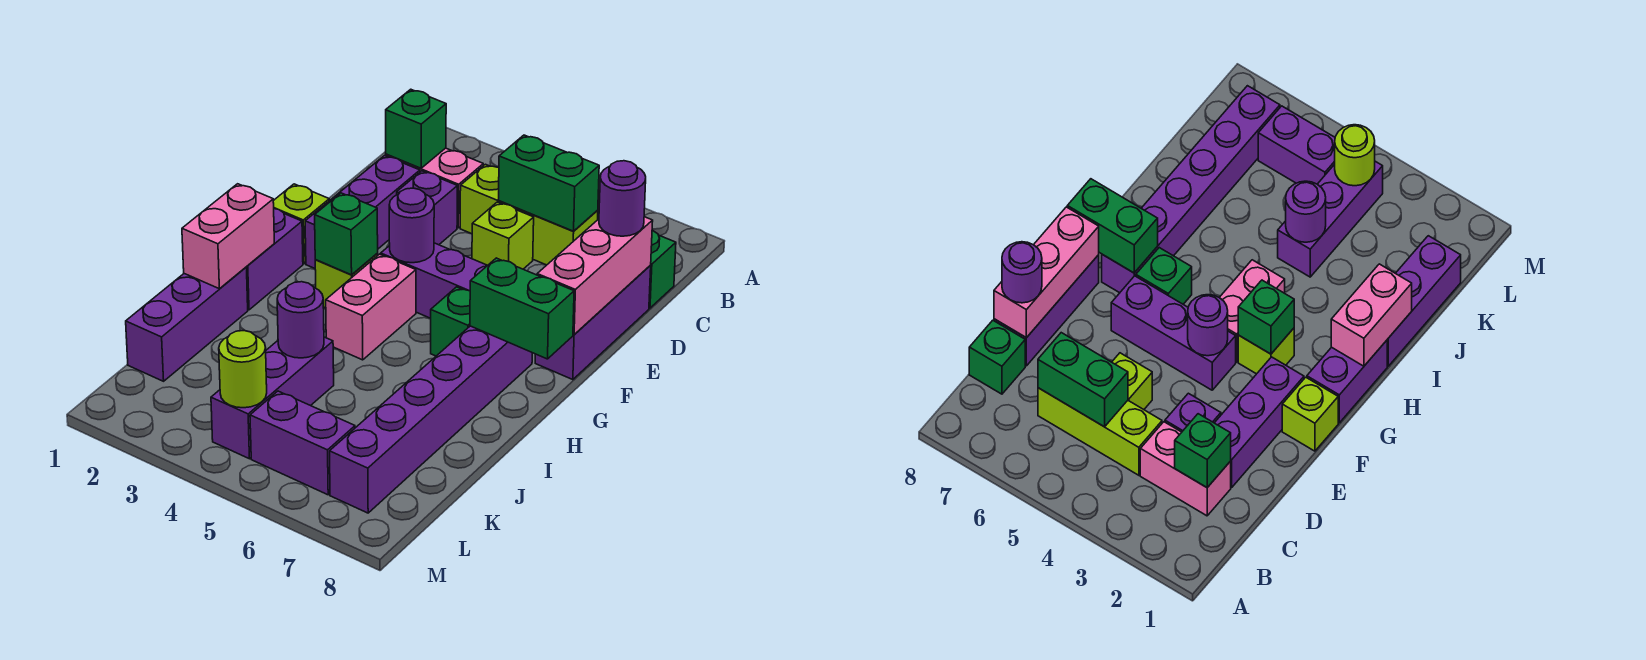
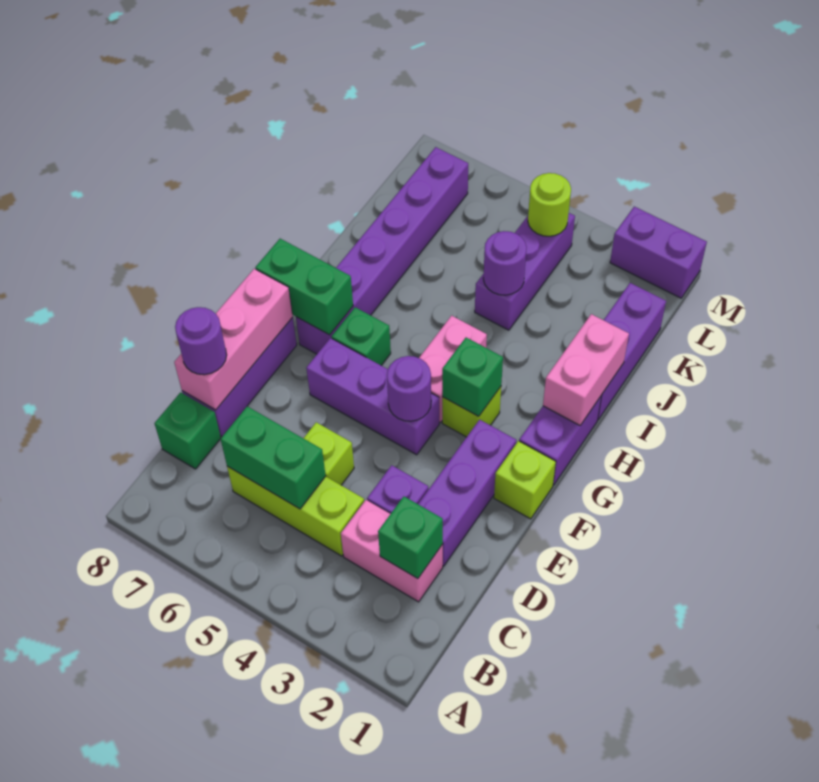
purple 1x2 brick [250,391,355,495] -> purple 1x2 brick moved to [610,207,707,298]

